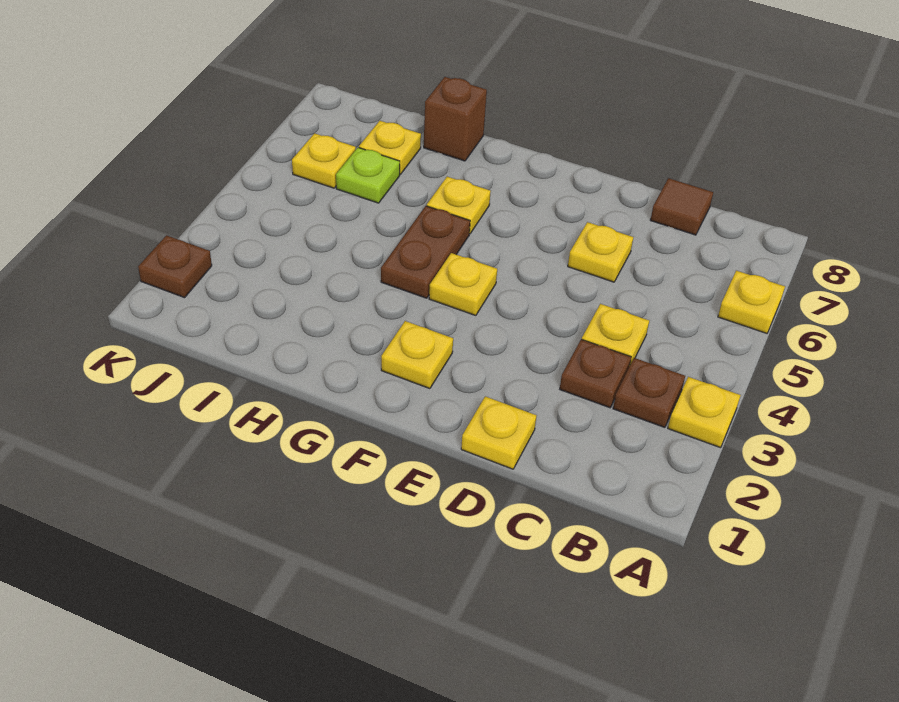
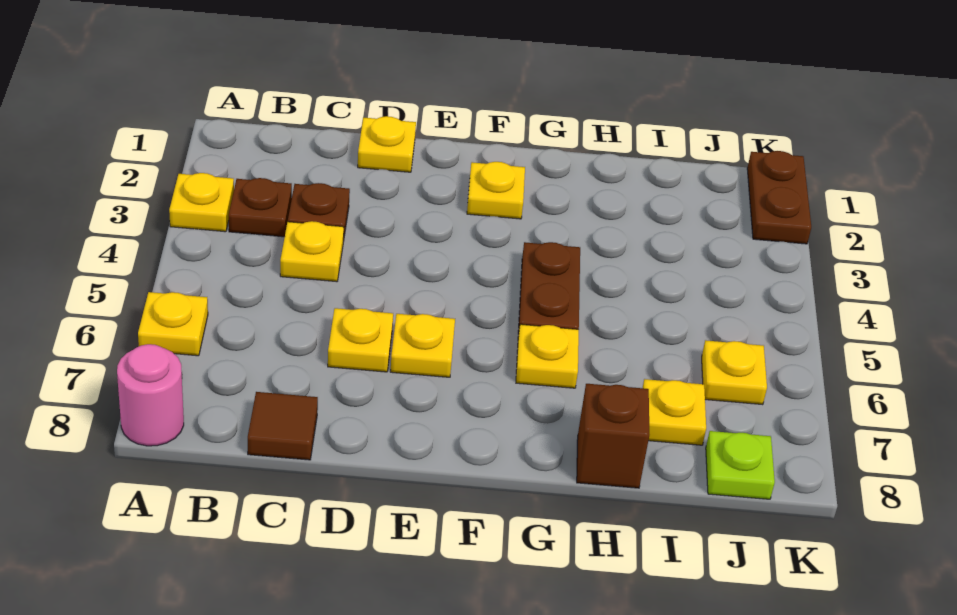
none -> pink 1x1 round brick [117,344,184,446]
yellow 1x1 plate [429,253,497,316] -> yellow 1x1 plate moved to [390,314,455,377]
lime 1x1 plate [336,148,400,203] -> lime 1x1 plate moved to [706,431,775,499]
brown 1x1 plate [138,235,212,298] -> brown 1x2 plate [747,151,811,244]

